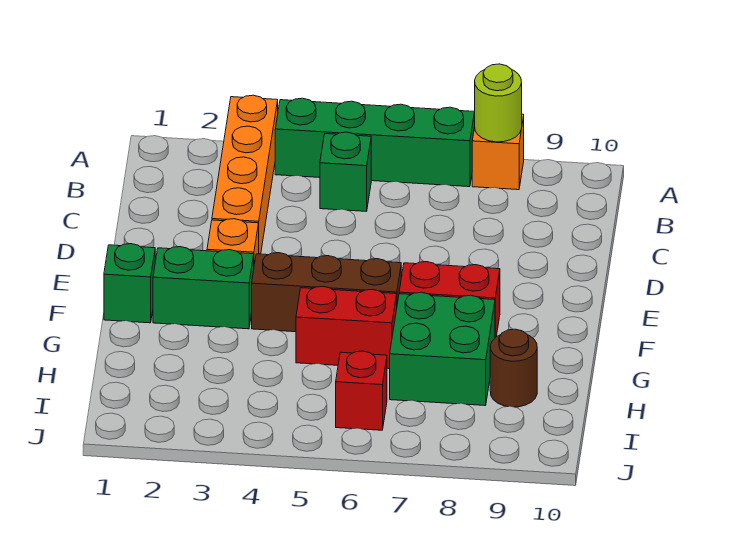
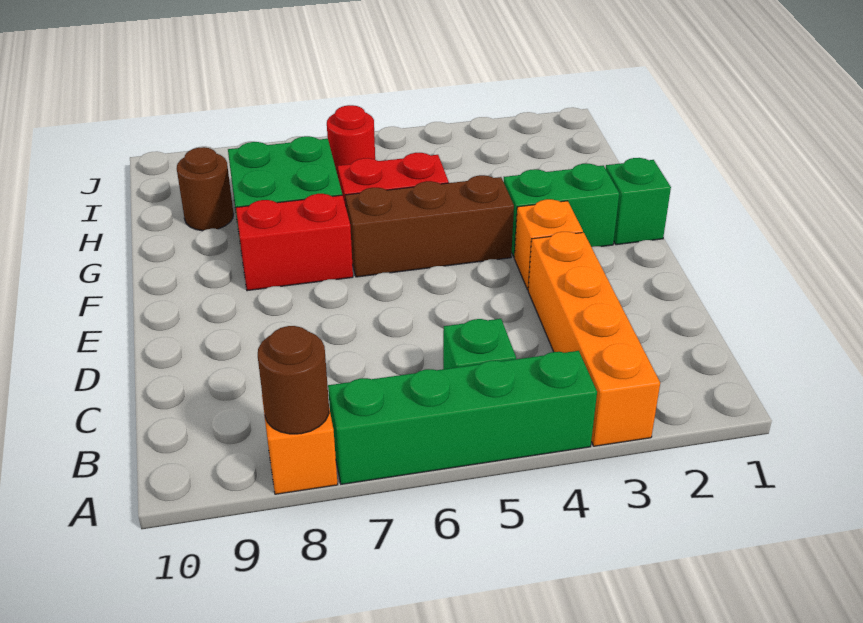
lime 1x1 round brick [475,64,522,142] -> brown 1x1 round brick [258,326,329,434]
red 1x1 brick [336,351,387,430] -> red 1x1 round brick [327,105,375,175]

